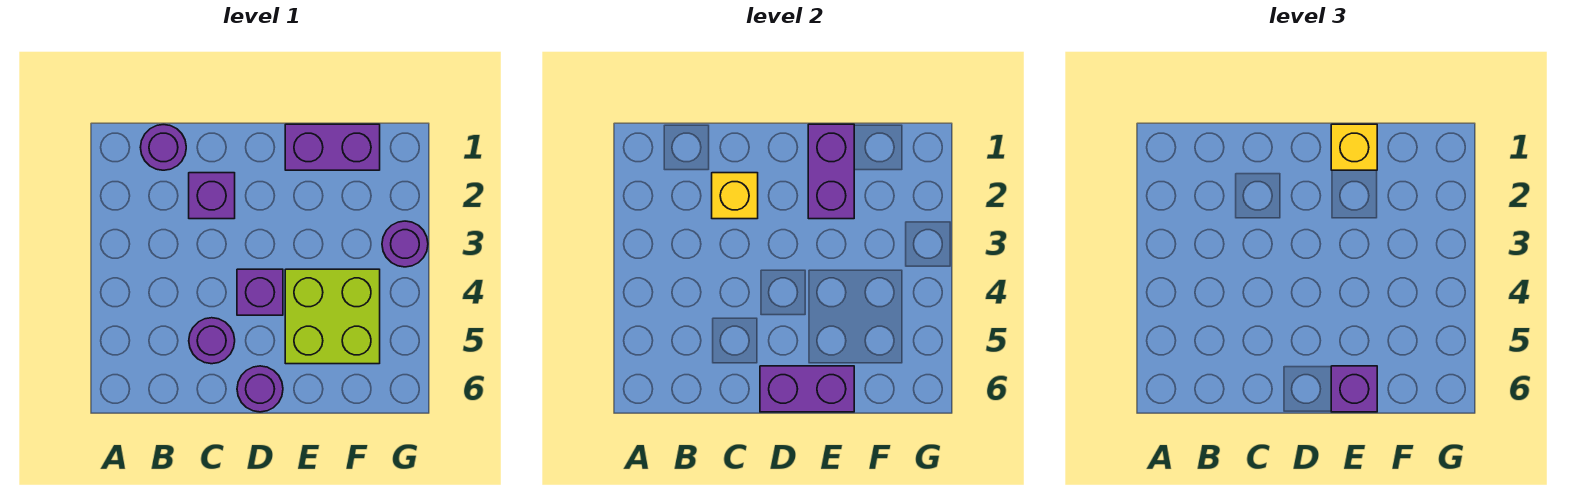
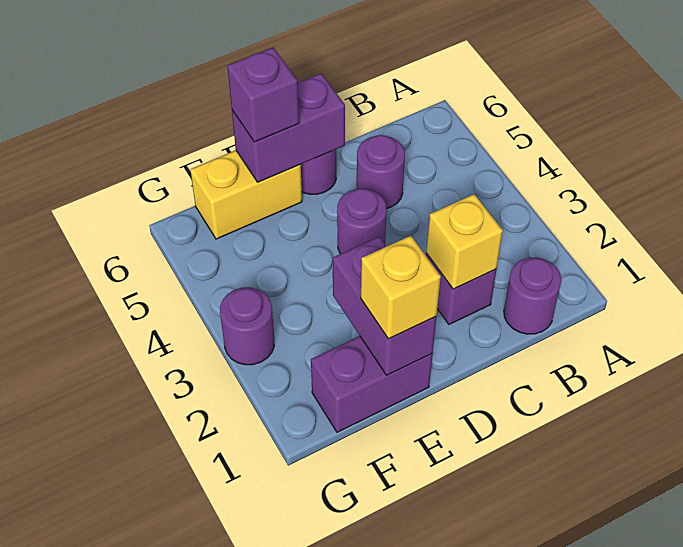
purple 1x1 brick [237,269,283,315] -> purple 1x1 round brick [337,189,387,254]
lime 2x2 brick [285,269,380,364] -> none
none -> yellow 1x2 brick [190,150,302,239]

